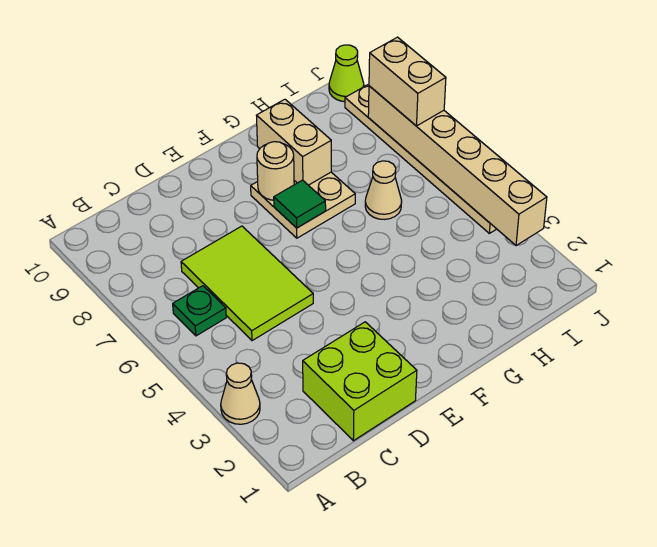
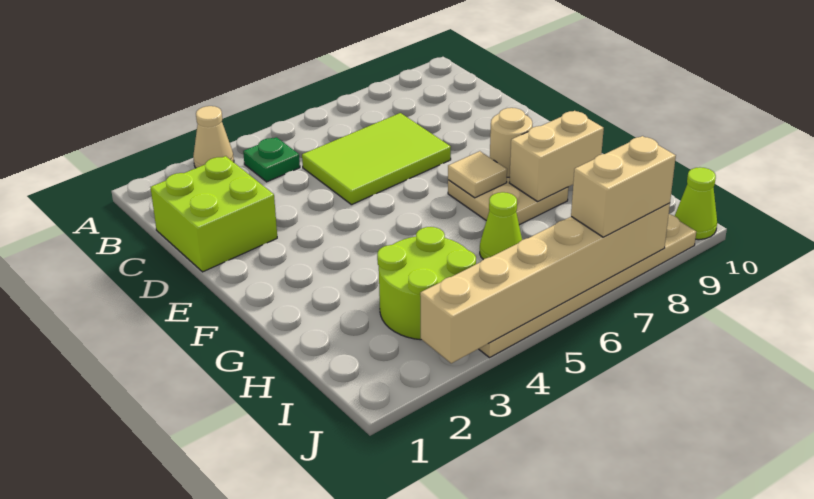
green 1x1 plate [173,286,226,336] -> green 1x1 plate moved to [243,137,300,182]
green 1x1 tile [274,180,326,228] -> tan 1x1 tile [448,151,507,198]
none -> lime 2x2 round brick [377,227,476,340]
tan 1x1 cone [365,161,402,219] -> lime 1x1 cone [480,192,522,260]

